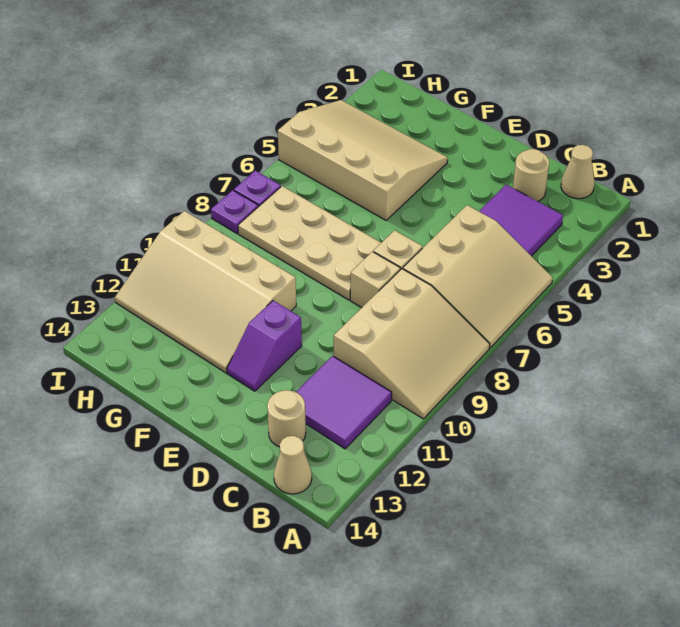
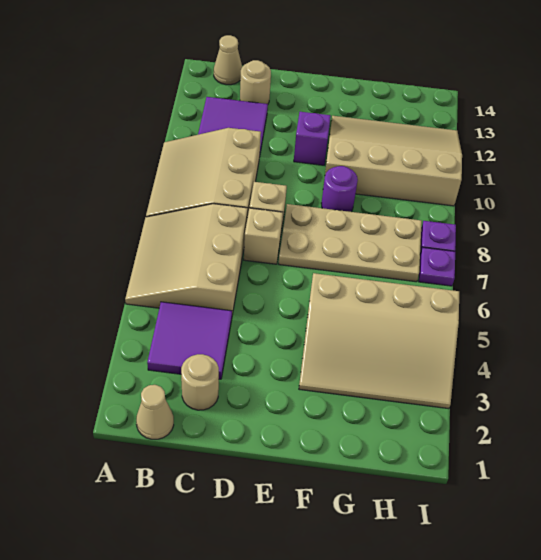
none -> purple 1x1 round brick [321,166,358,212]

